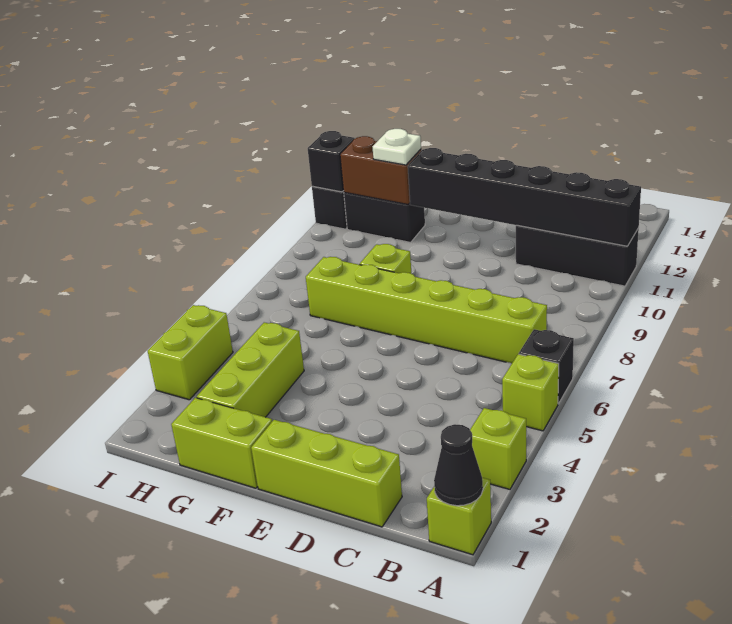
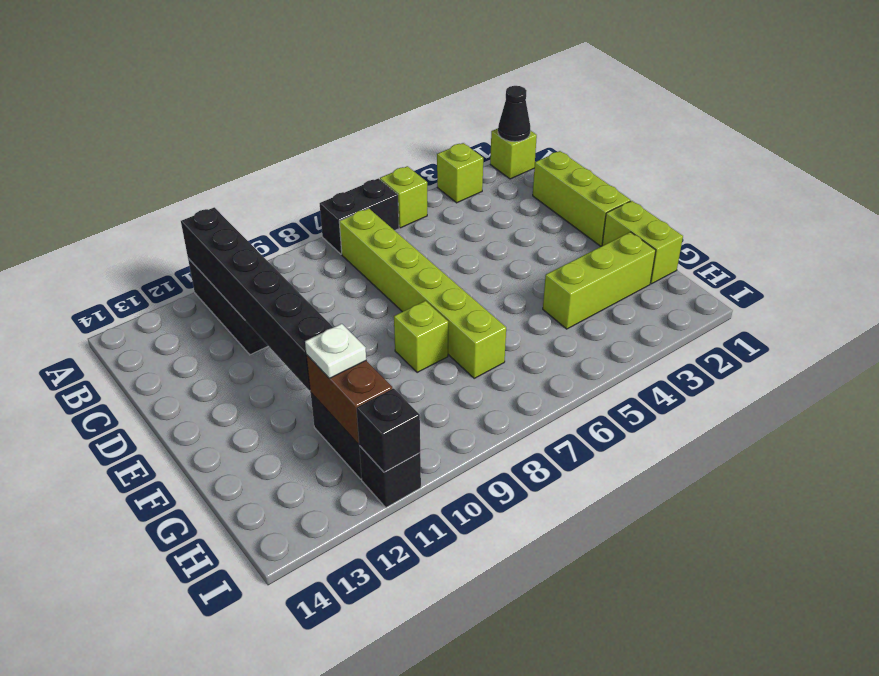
black 1x1 brick [519,329,574,404] -> black 1x2 brick [320,178,399,254]
lime 1x2 brick [148,305,233,400] -> none

